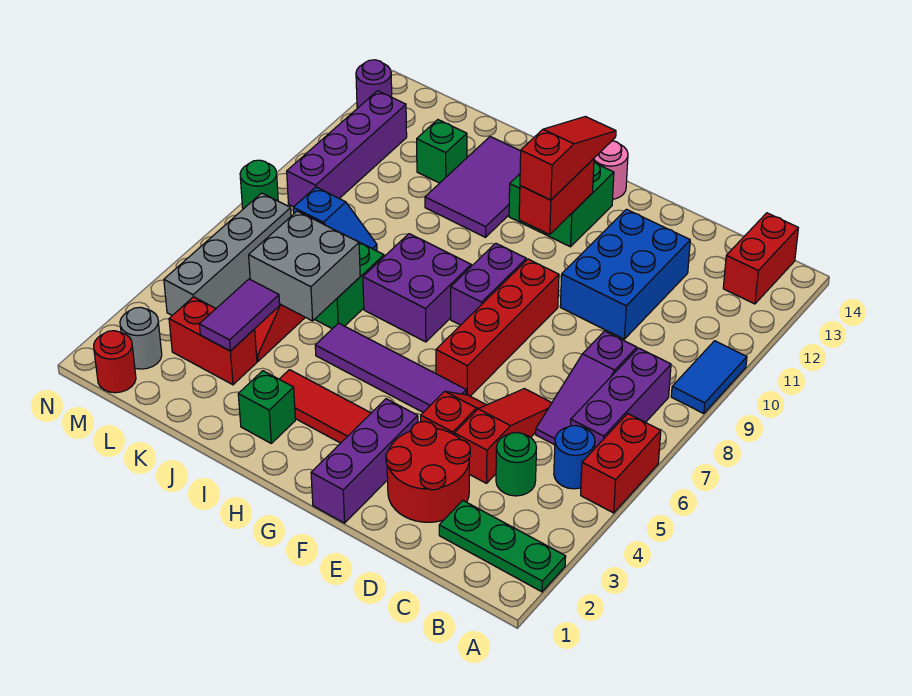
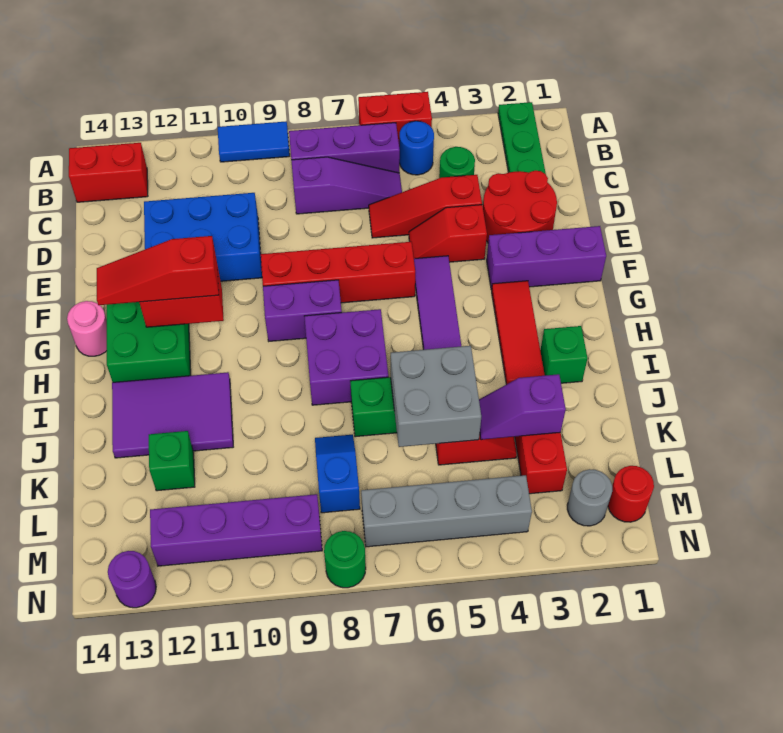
purple 1x2 tile [199,279,280,351] -> purple 1x2 slope [479,374,566,440]

